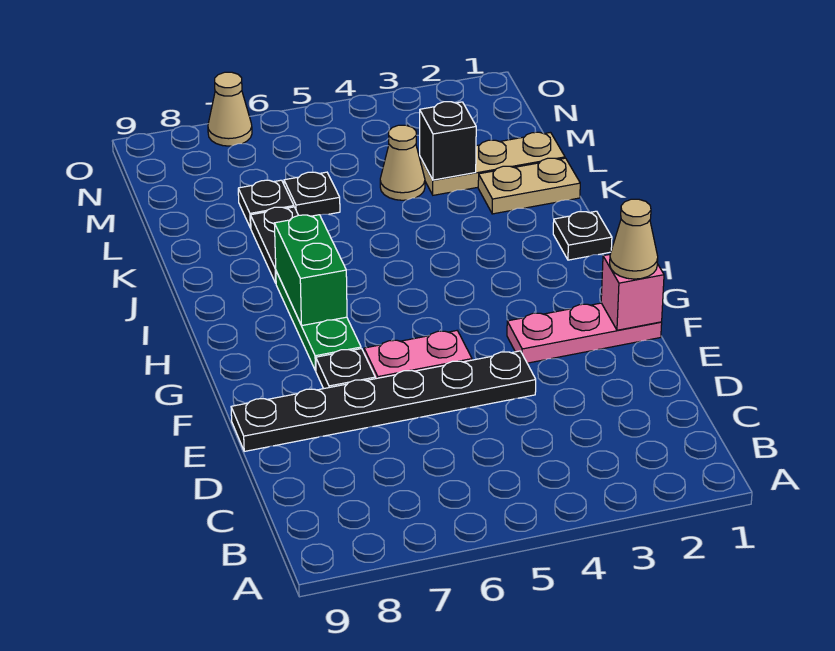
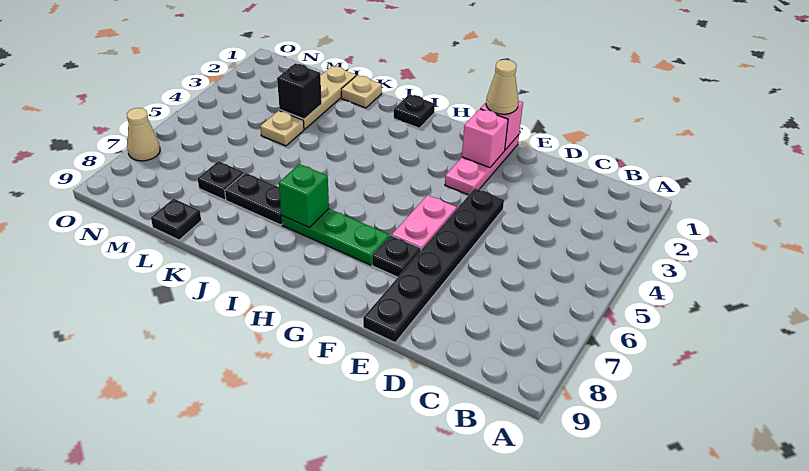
none -> pink 1x1 brick [462,109,508,168]
green 1x2 brick [274,215,347,326] -> green 1x1 brick [279,164,329,227]
tan 1x2 plate [478,158,580,214] -> tan 1x1 plate [341,75,382,108]
tan 1x1 cone [380,125,425,200] -> tan 1x1 plate [260,111,304,146]
black 1x1 plate [284,172,340,216] -> black 1x1 plate moved to [151,199,201,240]

